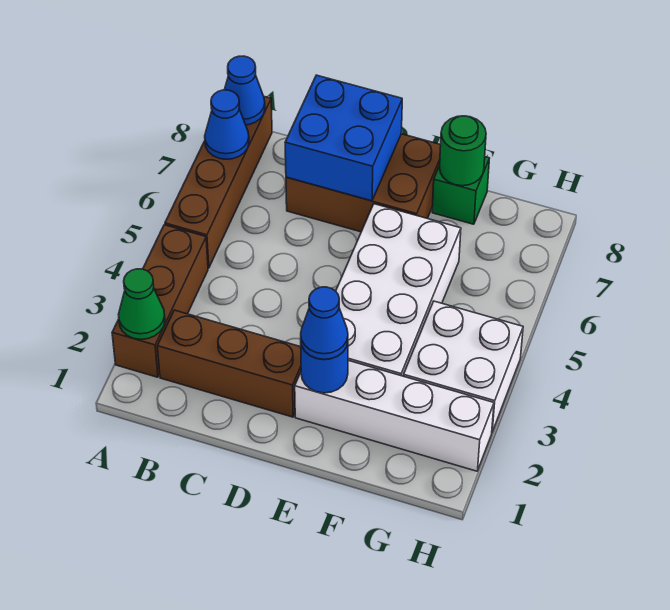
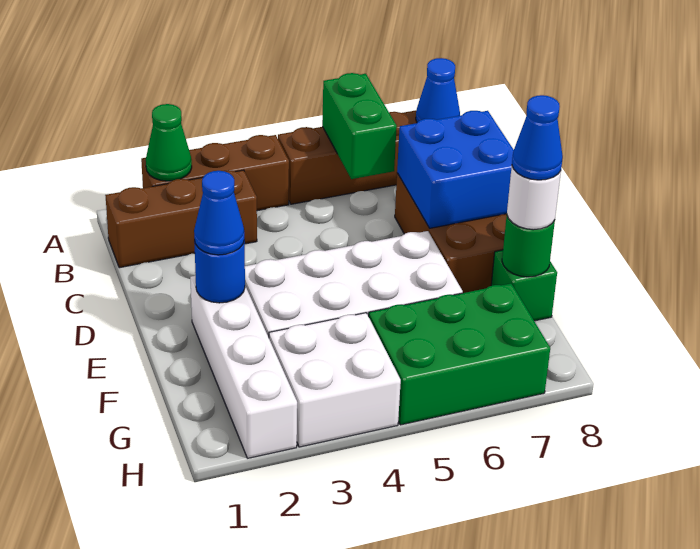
none -> green 1x2 brick [322,73,397,179]
blue 1x1 cone [205,90,249,159] -> blue 1x1 cone moved to [512,95,563,180]
brown 1x3 brick [157,310,301,417] -> brown 1x3 brick turned to [105,170,257,268]
none -> white 1x1 round brick [507,167,561,230]
none -> green 2x3 brick [369,283,550,425]

